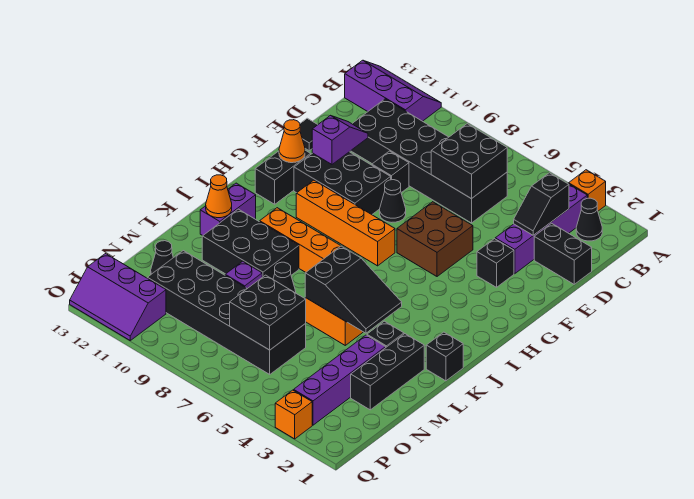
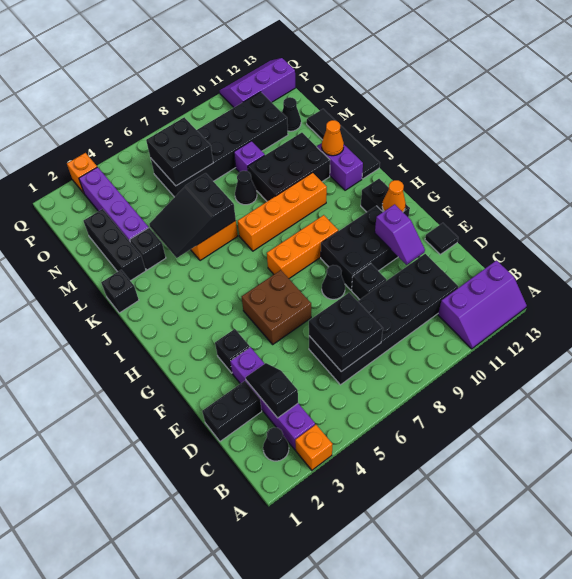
orange 1x4 brick [296,180,395,266] -> orange 1x3 brick [267,215,338,278]
none -> black 1x4 tile [307,109,380,179]

